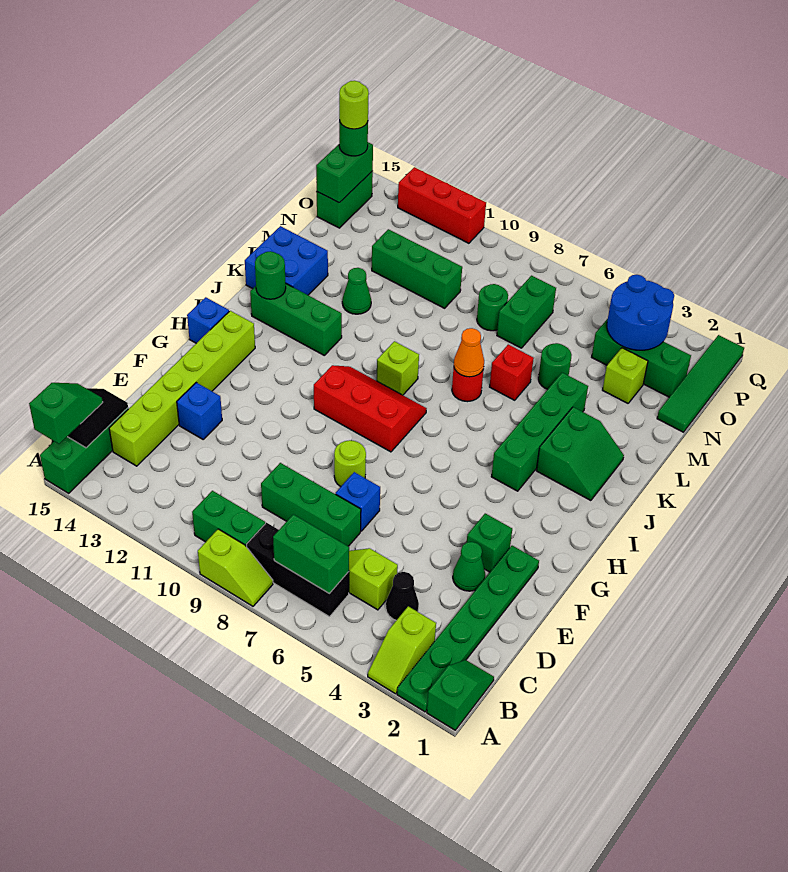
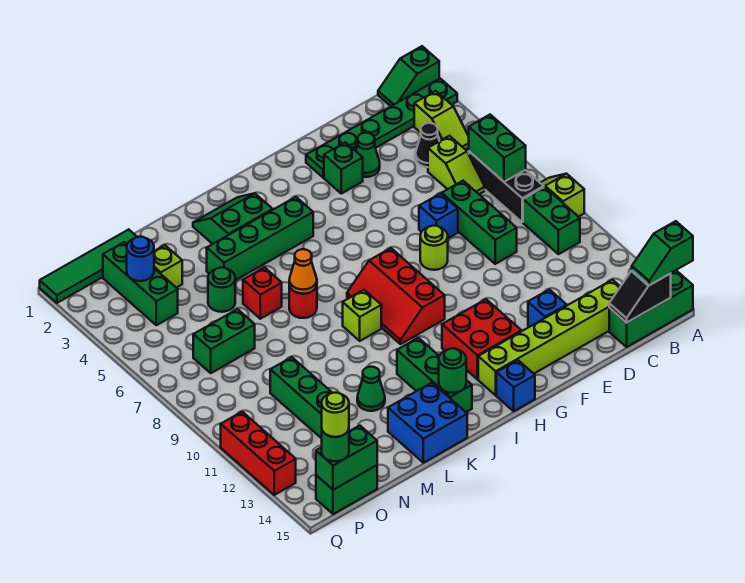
lime 1x2 slope [368,606,436,694] -> lime 1x2 slope turned to [414,91,469,150]
none -> red 2x2 brick [442,299,521,379]
green 1x1 round brick [477,284,508,331] -> none
blue 2x2 round brick [607,275,674,350] -> blue 1x1 round brick [127,237,154,281]

